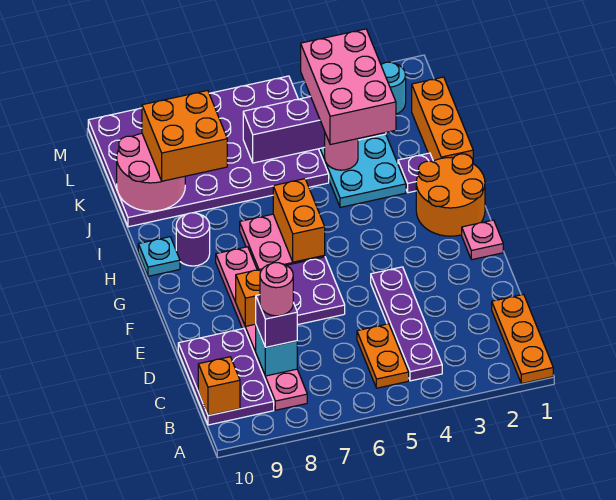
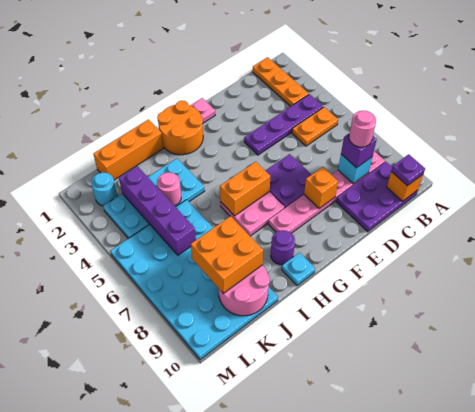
orange 1x3 plate [492,294,553,384] -> orange 1x3 plate turned to [252,57,309,106]
purple 1x1 plate [398,153,433,193] -> purple 1x1 plate moved to [391,154,425,186]
pink 2x3 brick [301,29,396,145] -> none
purple 4x6 plate [88,76,329,227] -> cyan 4x6 plate [111,200,278,360]

